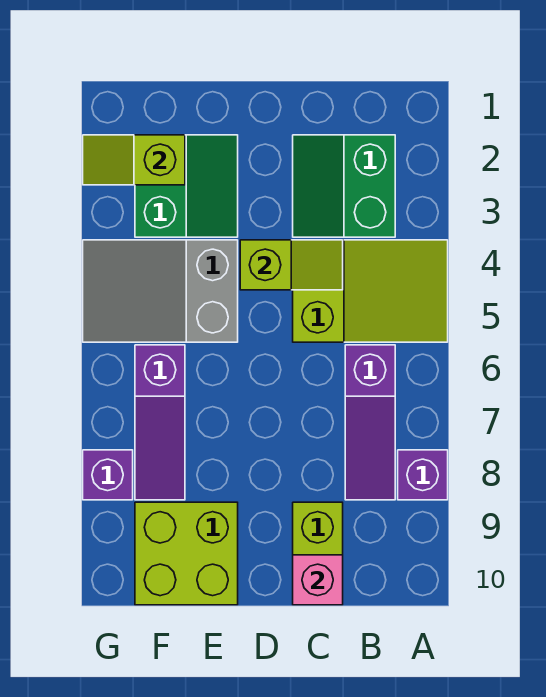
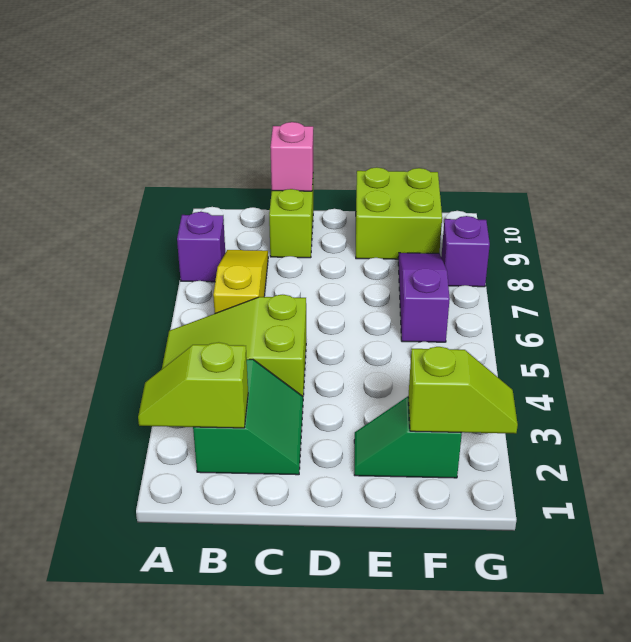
purple 1x3 slope [345,345,395,500] -> yellow 1x3 slope [213,250,268,313]
lime 1x2 slope [240,240,343,290] -> lime 1x2 slope moved to [138,342,248,428]
green 2x2 slope [135,135,238,237] -> green 1x2 slope [354,397,462,478]
grey 2x3 slope [83,240,238,342] -> none

